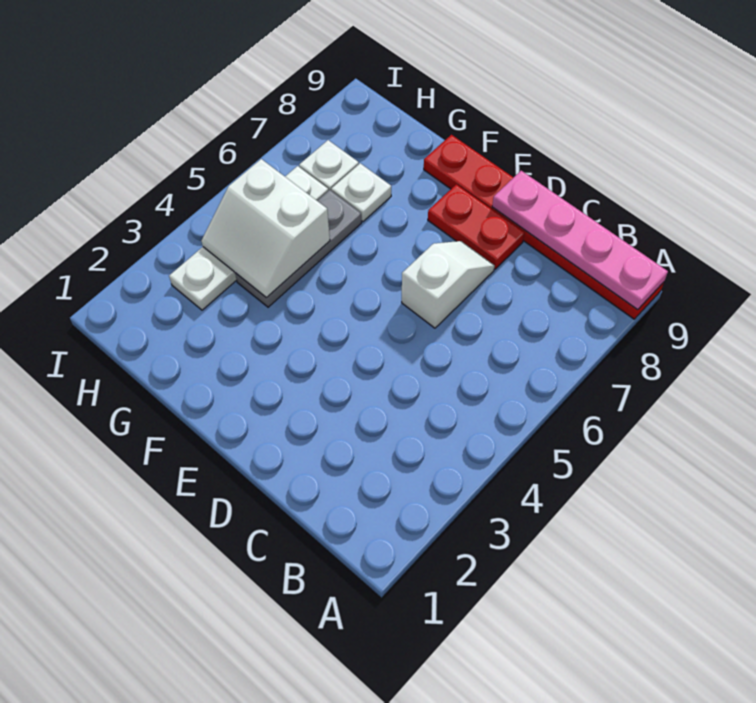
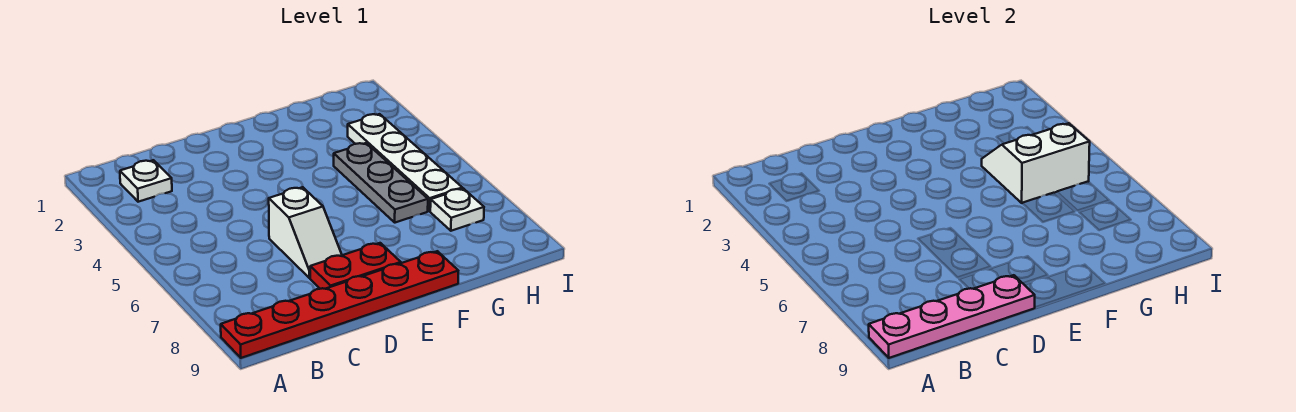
white 1x1 plate [331,163,391,222] -> white 1x1 plate moved to [120,160,172,202]

